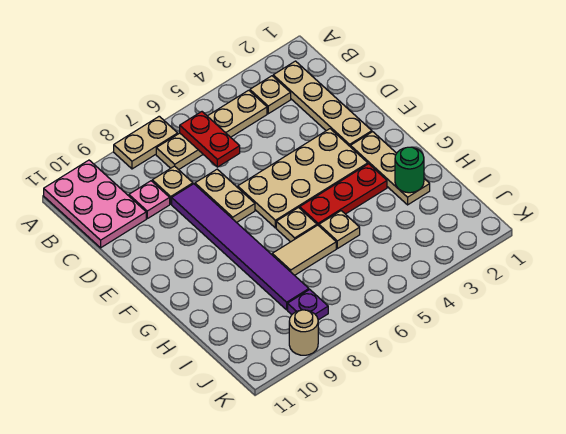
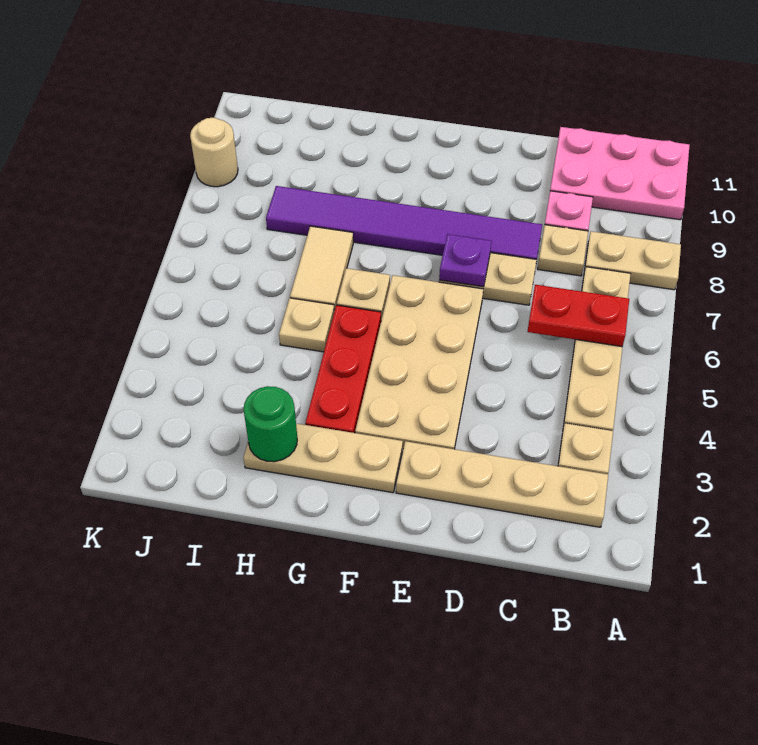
tan 1x2 plate [114,116,178,169] -> tan 1x2 plate turned to [584,231,681,290]
purple 1x1 plate [288,290,328,320] -> purple 1x1 plate moved to [439,234,491,287]

